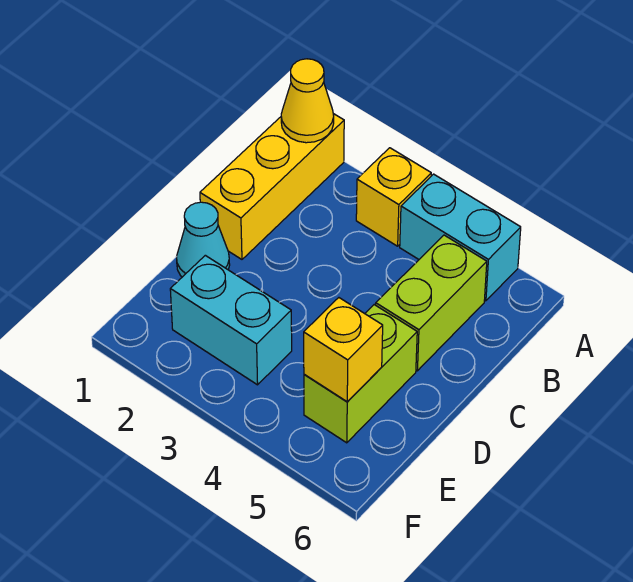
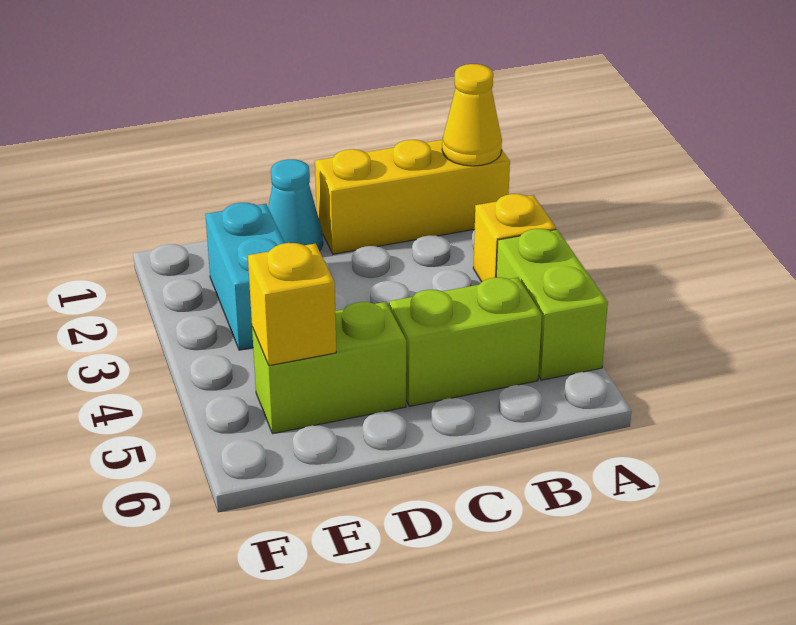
cyan 1x2 brick [400,174,521,301] -> lime 1x2 brick [496,229,608,380]

